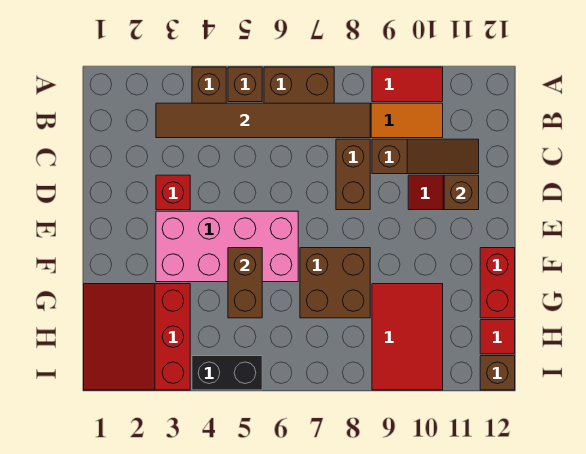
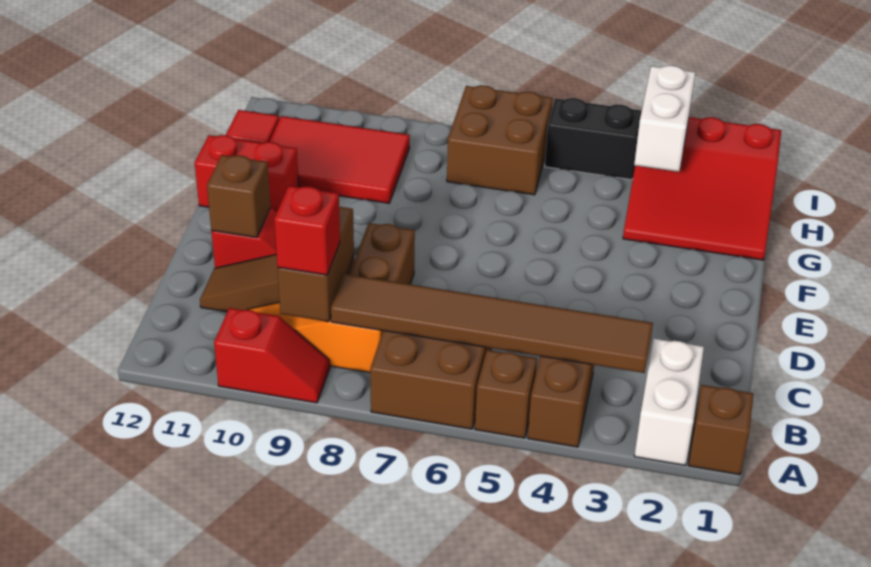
none -> white 1x2 brick [634,339,704,465]
red 1x2 tile [372,67,443,102] -> red 1x2 slope [214,308,330,403]
red 1x1 brick [156,175,190,210] -> red 1x1 brick moved to [274,186,340,275]
pink 2x4 brick [156,211,298,282] -> none
brown 1x2 brick [228,248,262,318] -> brown 1x2 brick moved to [278,207,354,322]
brown 2x2 brick [300,248,370,318] -> brown 2x2 brick moved to [447,85,553,195]
red 1x2 brick [480,248,515,318] -> red 1x2 brick turned to [195,135,299,212]
red 3x3 slope [84,284,190,390] -> red 3x3 slope turned to [623,117,781,260]
red 2x3 tile [372,284,443,390] -> red 2x3 tile turned to [269,116,410,203]
none -> white 1x2 brick [634,65,695,172]
brown 1x1 brick [480,356,515,390] -> brown 1x1 brick moved to [688,385,754,475]

